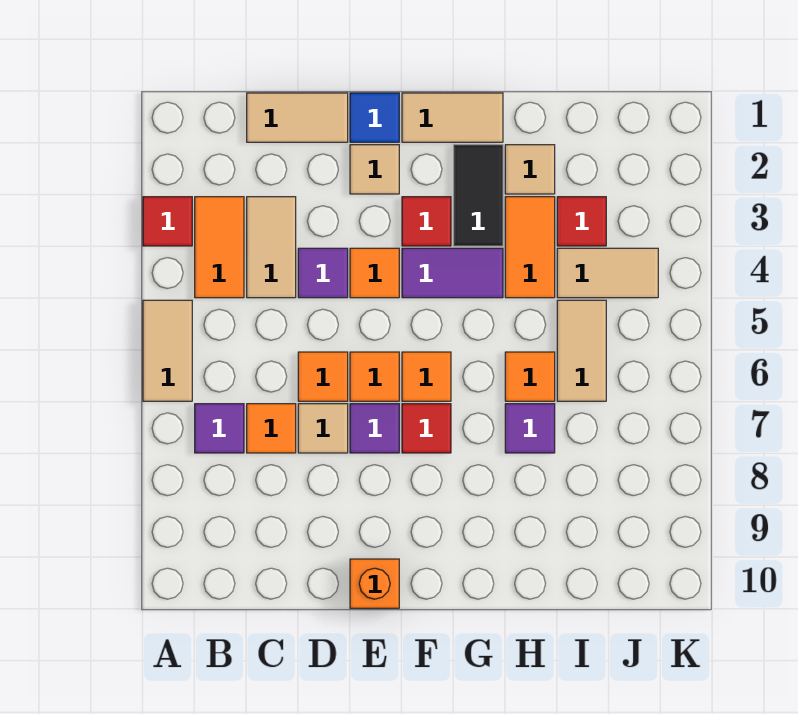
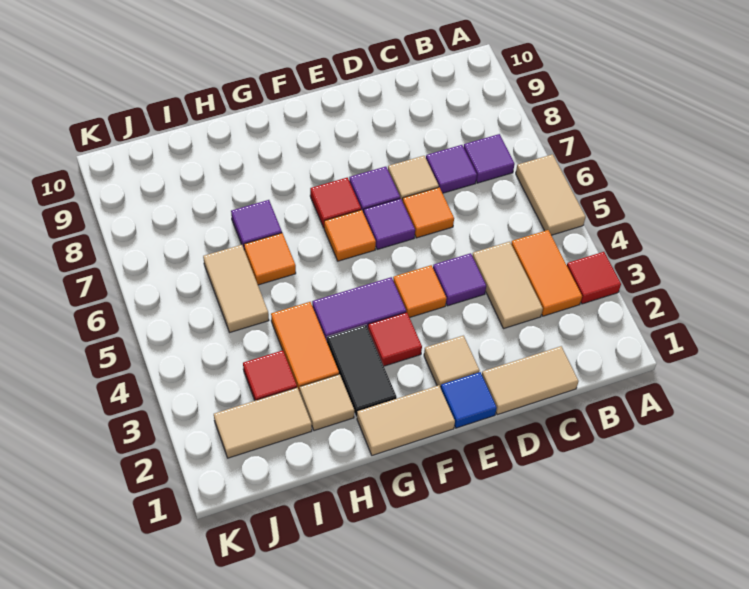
orange 1x1 tile [247,404,296,453] -> purple 1x1 tile [426,145,477,193]
orange 1x1 tile [350,352,399,401] -> purple 1x1 tile [364,199,415,249]
orange 1x1 brick [350,559,399,608] -> none
tan 1x2 tile [557,248,658,298] -> tan 1x2 tile moved to [214,388,312,458]

